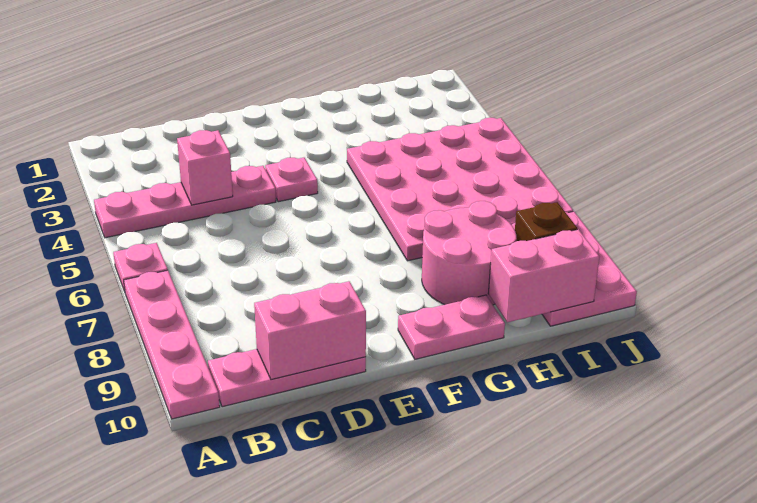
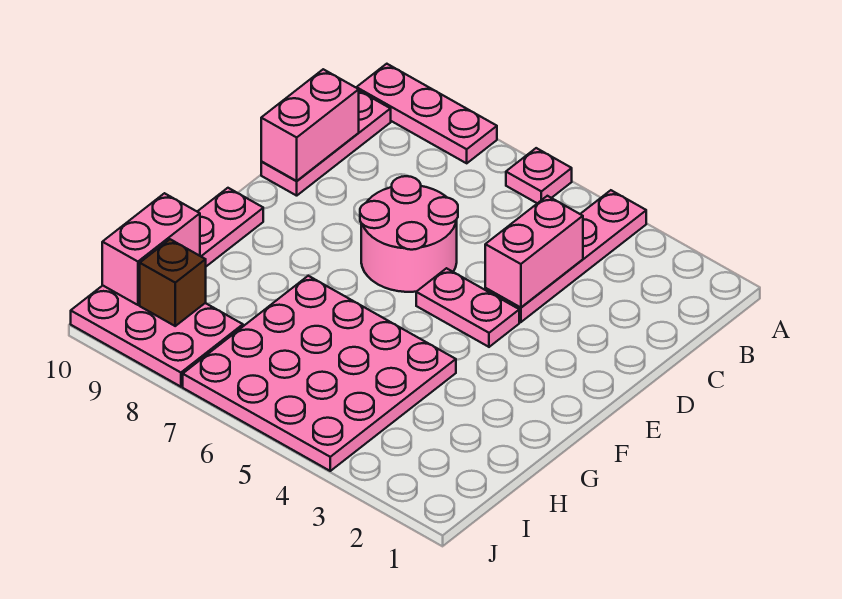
pink 1x4 plate [124,270,220,419] -> pink 1x3 plate [356,64,497,163]
pink 1x1 brick [177,130,233,205] -> pink 1x2 brick [485,196,583,308]
pink 1x1 plate [265,158,318,202] -> pink 1x2 plate [416,268,519,347]
pink 2x2 round brick [422,201,516,305] -> pink 2x2 round brick moved to [360,176,458,292]

